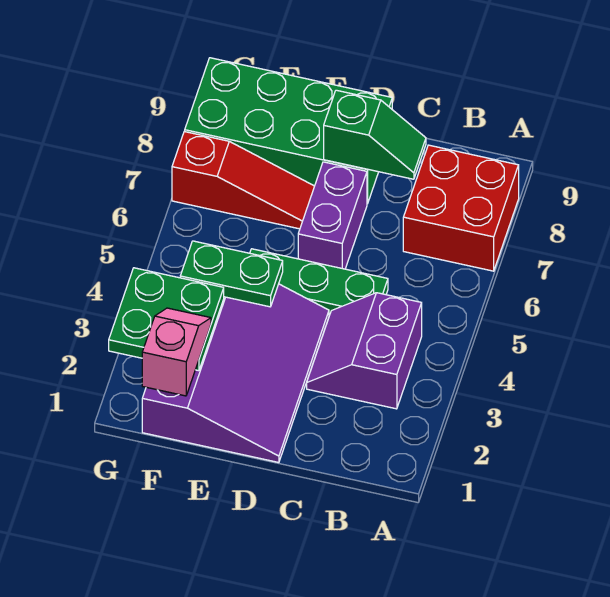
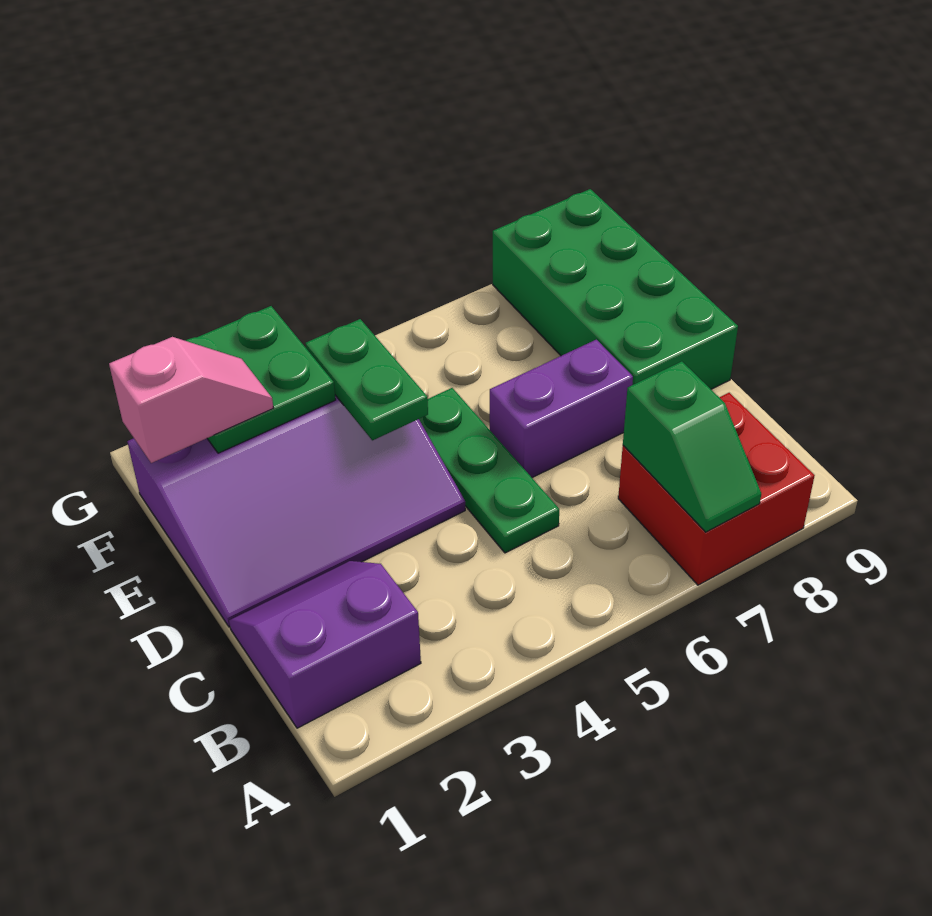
purple 2x2 slope [307,293,422,409] -> purple 2x2 slope moved to [229,561,421,728]
green 1x2 slope [324,90,426,179] -> green 1x2 slope moved to [623,361,761,532]
red 1x3 slope [172,131,314,229] -> none

